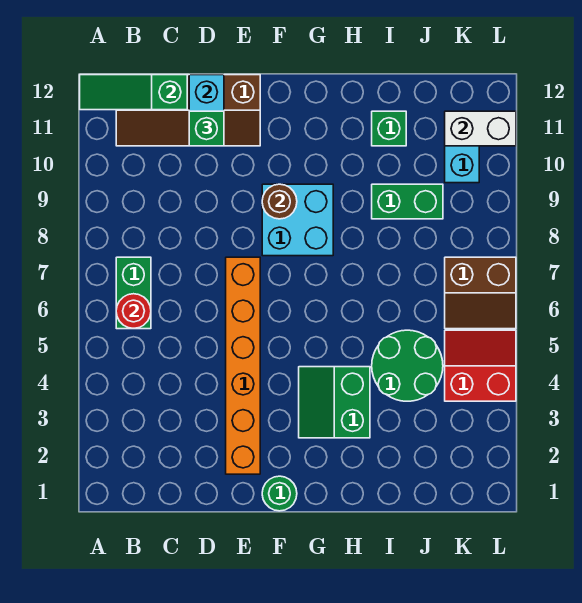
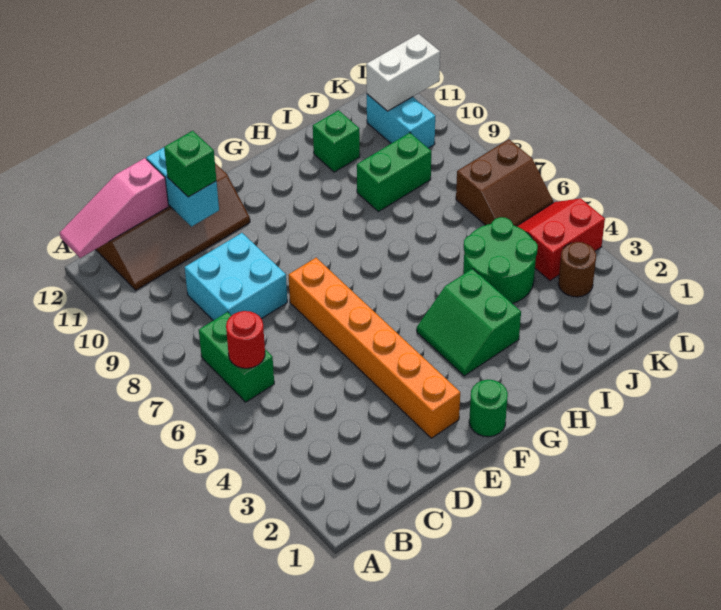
green 1x3 slope [80,75,187,110] -> pink 1x3 slope [60,158,169,258]
cyan 2x2 brick [262,184,333,256] -> cyan 2x2 brick moved to [185,233,287,320]
brown 1x1 round brick [262,184,297,219] -> brown 1x1 round brick moved to [558,242,596,297]

